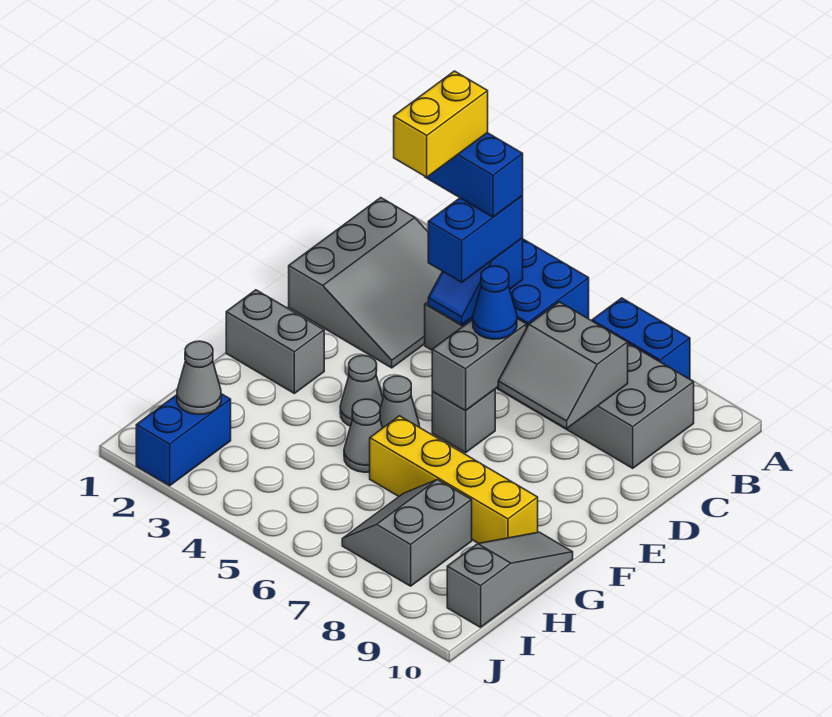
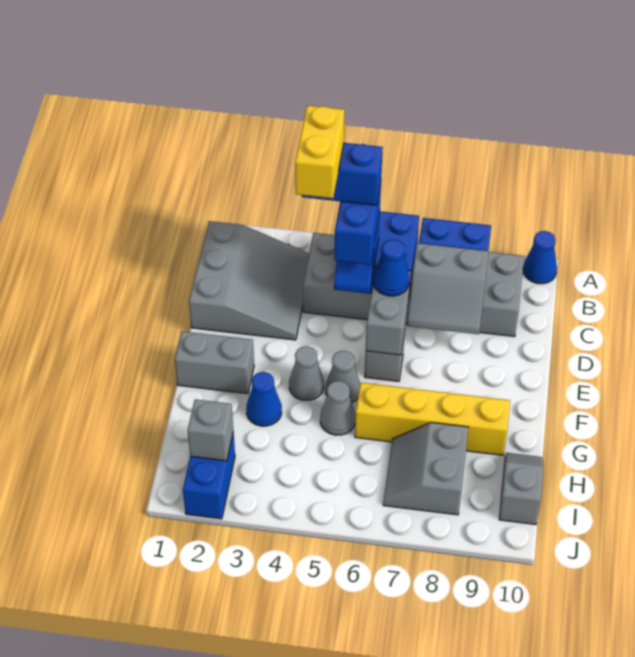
none -> blue 1x1 cone [523,231,557,284]
none -> blue 1x1 cone [246,372,282,426]
grey 1x3 slope [447,532,573,627] -> grey 1x2 slope [499,453,543,525]
grey 1x1 cone [177,341,221,414] -> grey 1x1 brick [188,399,233,461]

